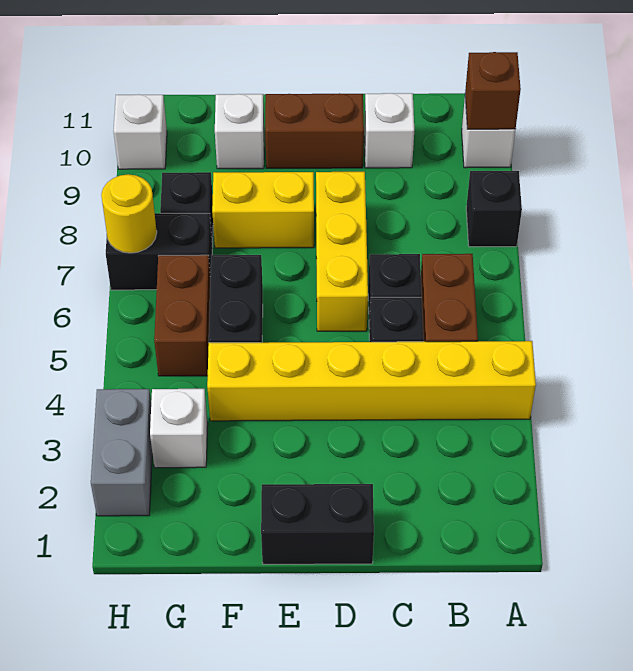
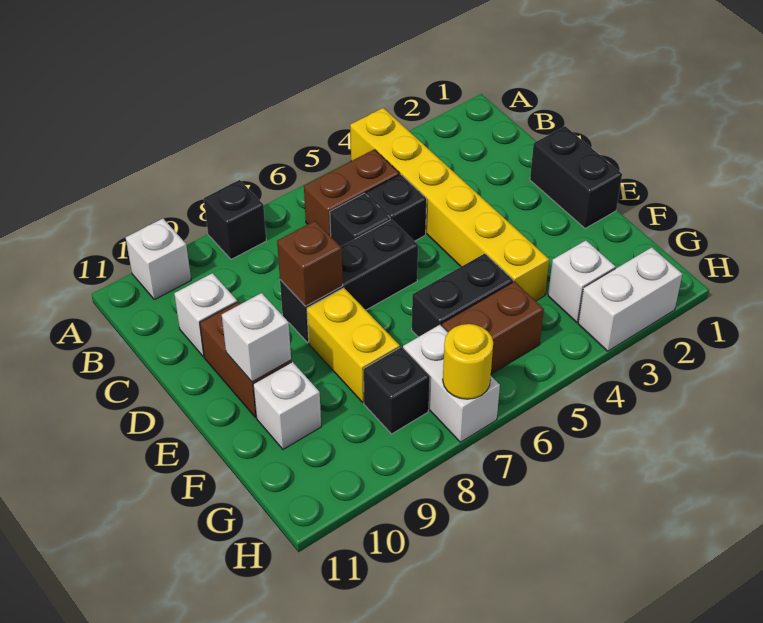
brown 1x1 brick [465,52,521,129] -> brown 1x1 brick moved to [277,221,343,306]
yellow 1x3 brick [316,172,368,331] -> black 1x3 brick [280,219,418,343]
black 1x2 brick [106,213,212,290] -> white 1x2 brick [403,325,500,442]
grey 1x2 brick [91,389,152,516] -> white 1x2 brick [578,247,682,351]
white 1x1 brick [114,94,167,169] -> white 1x1 brick moved to [222,293,291,382]

